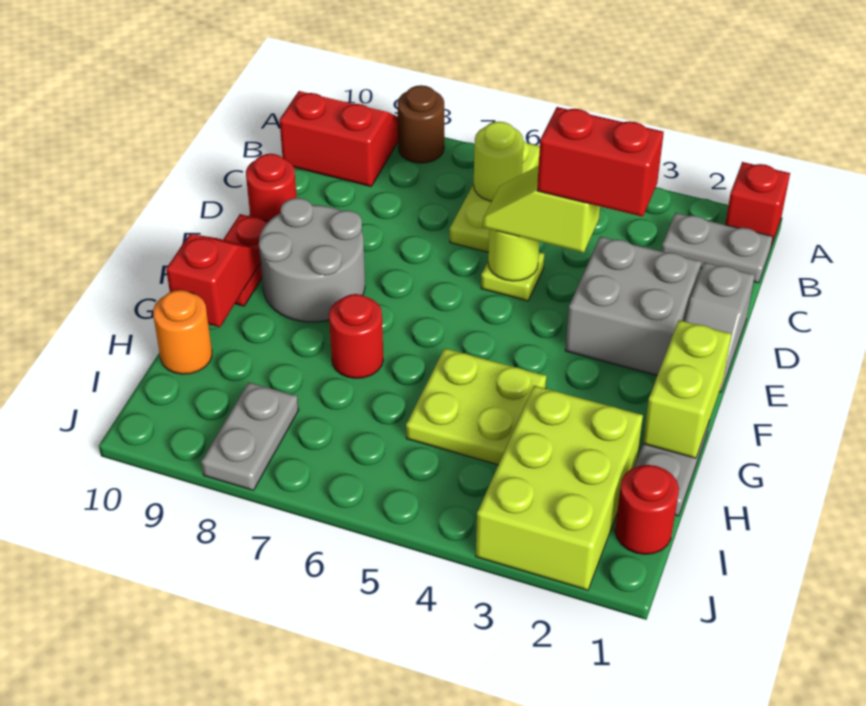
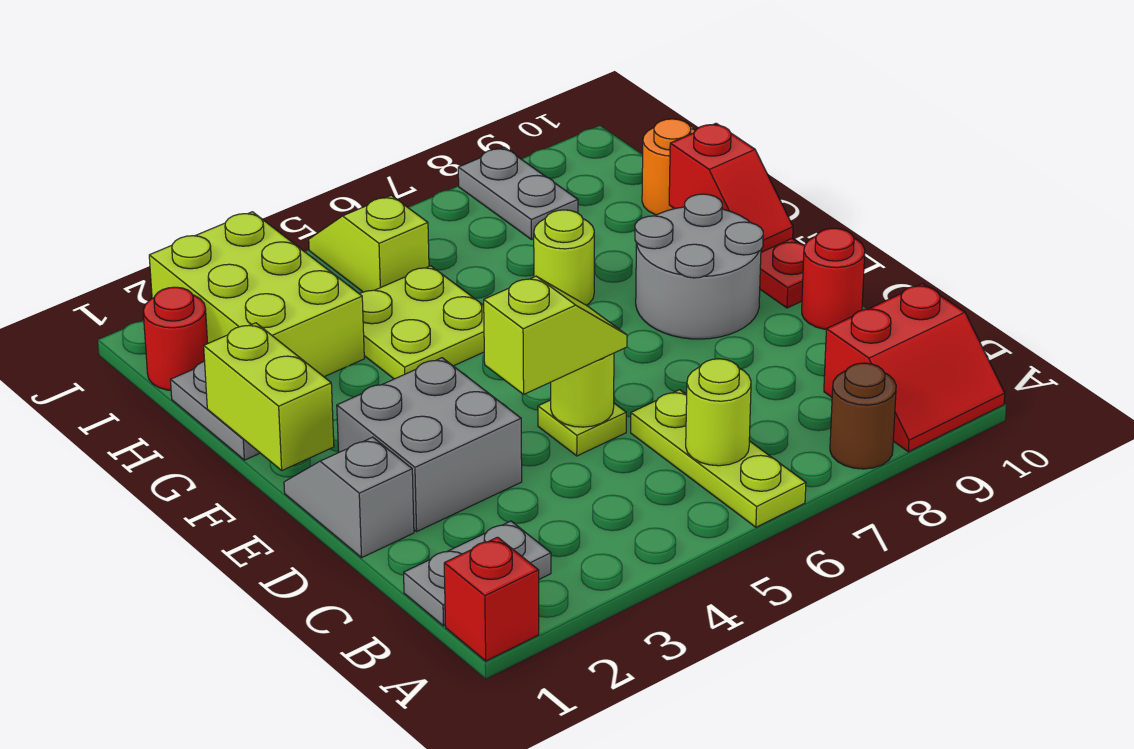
red 1x2 brick [537,107,664,217] -> none
red 1x1 round brick [329,294,383,378] -> lime 1x1 round brick [534,210,594,305]
none -> lime 1x2 slope [309,195,429,292]

